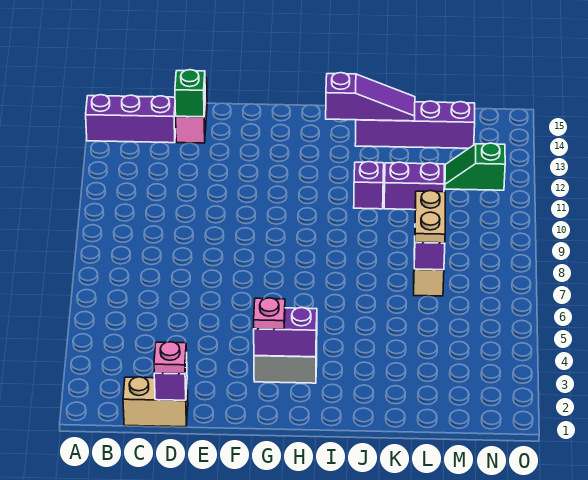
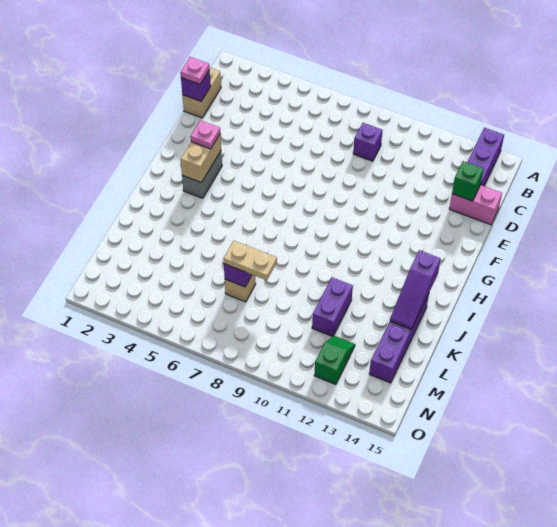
purple 1x2 brick [254,308,317,357] -> tan 1x2 brick [180,134,221,183]
purple 1x1 brick [354,162,384,209] -> purple 1x1 brick moved to [353,123,382,161]

